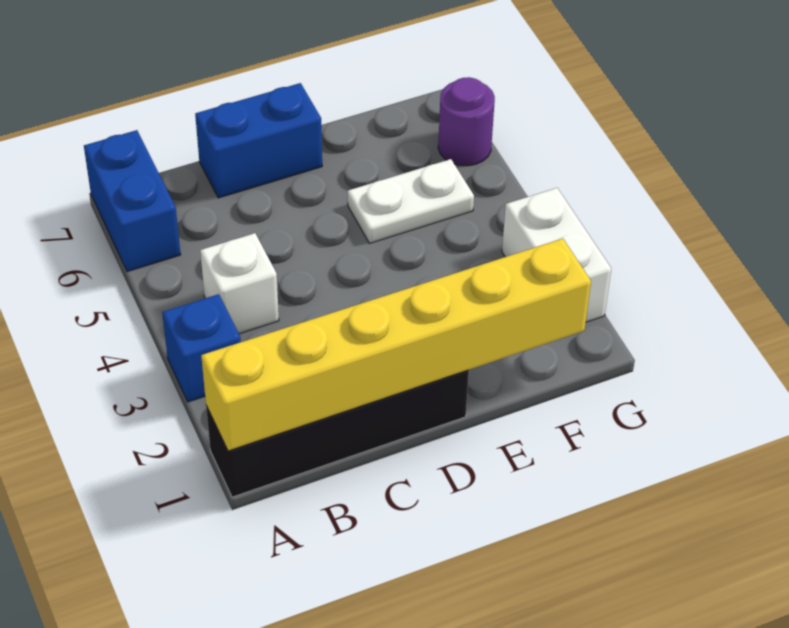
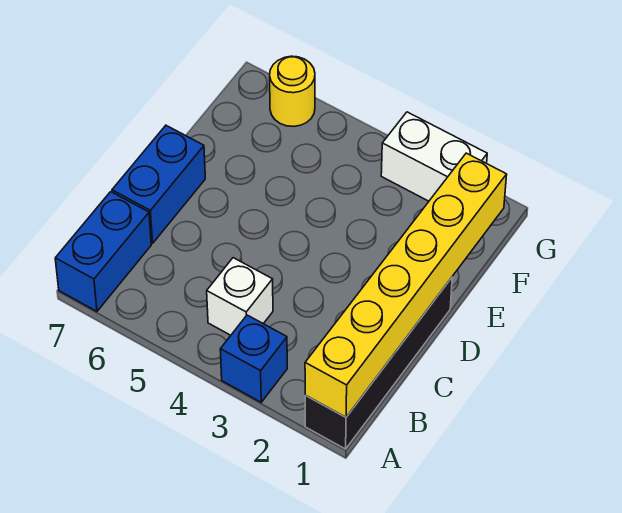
blue 1x2 brick [84,130,181,272] -> blue 1x2 brick turned to [55,192,151,311]
white 1x2 plate [348,159,474,243] -> none
purple 1x1 round brick [438,77,495,166] -> yellow 1x1 round brick [270,56,315,127]

